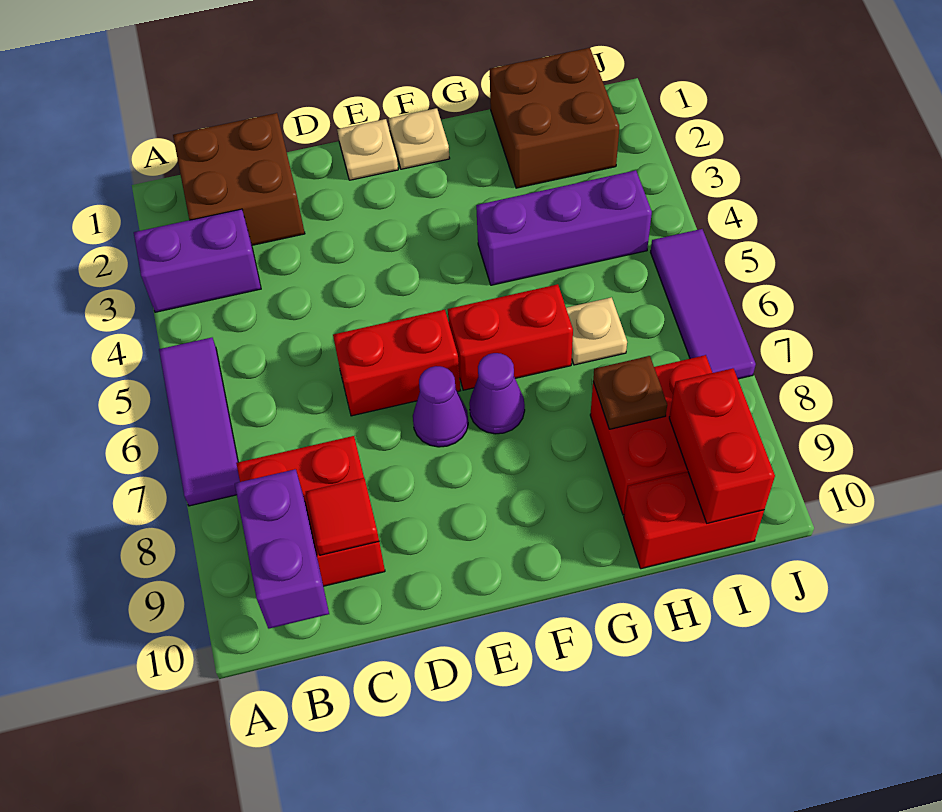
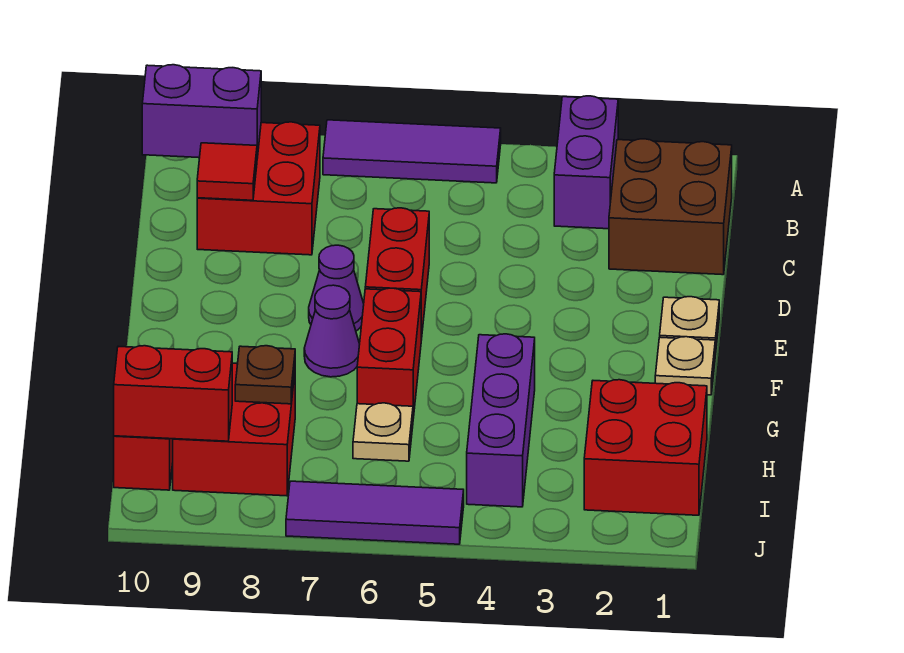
brown 2x2 brick [490,48,619,188] -> red 2x2 brick [584,380,707,515]

